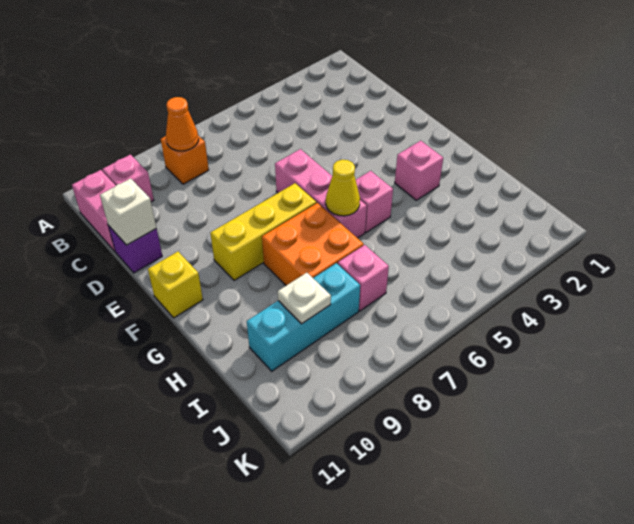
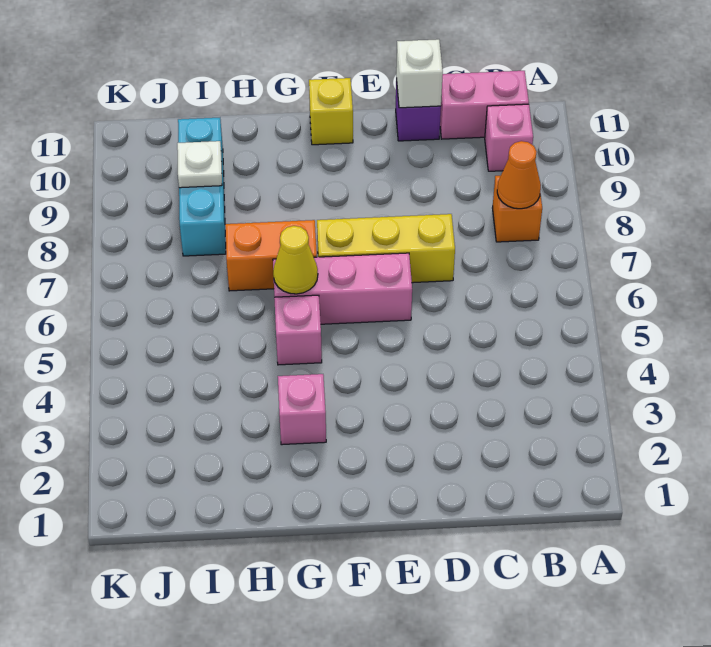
yellow 1x3 brick [210,183,316,281] -> yellow 1x3 brick turned to [317,214,455,283]
orange 2x2 brick [262,203,364,285] -> orange 1x2 brick [225,220,317,291]
pink 1x1 brick [338,245,389,311] -> none

